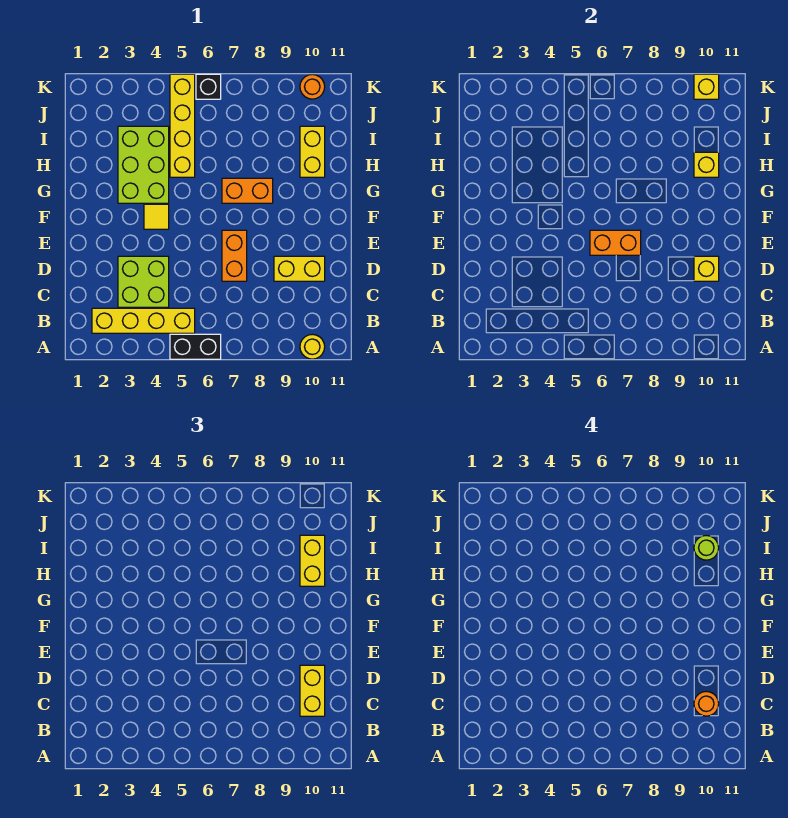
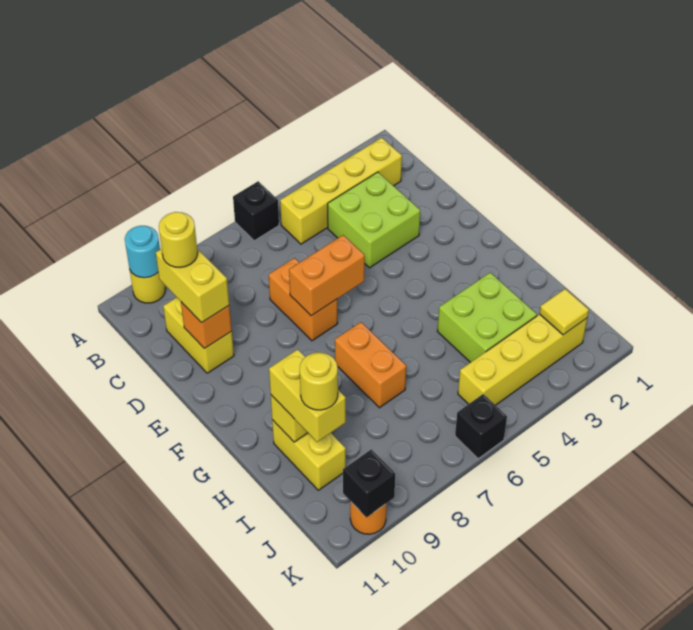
black 1x2 brick [170,334,221,359] -> black 1x1 brick [233,181,279,241]
none -> cyan 1x1 round brick [125,226,160,278]
orange 1x1 round brick [694,691,719,716] -> yellow 1x1 round brick [159,212,198,267]
yellow 1x2 brick [274,256,325,281] -> yellow 1x2 brick turned to [163,298,234,373]
yellow 1x1 brick [694,256,719,281] -> orange 1x1 brick [181,302,232,349]
yellow 1x1 tile [144,204,169,229] -> yellow 1x1 tile moved to [540,289,589,335]
lime 2x3 brick [118,126,169,203] -> lime 2x2 brick [437,273,537,362]
orange 1x2 brick [222,178,273,203] -> orange 1x2 brick turned to [335,322,406,408]
yellow 1x4 brick [170,74,195,177] -> yellow 1x4 brick turned to [458,314,587,405]
lime 1x1 round brick [694,535,719,560] -> yellow 1x1 round brick [300,352,338,410]
yellow 1x1 brick [694,74,719,99] -> black 1x1 brick [343,449,395,517]

